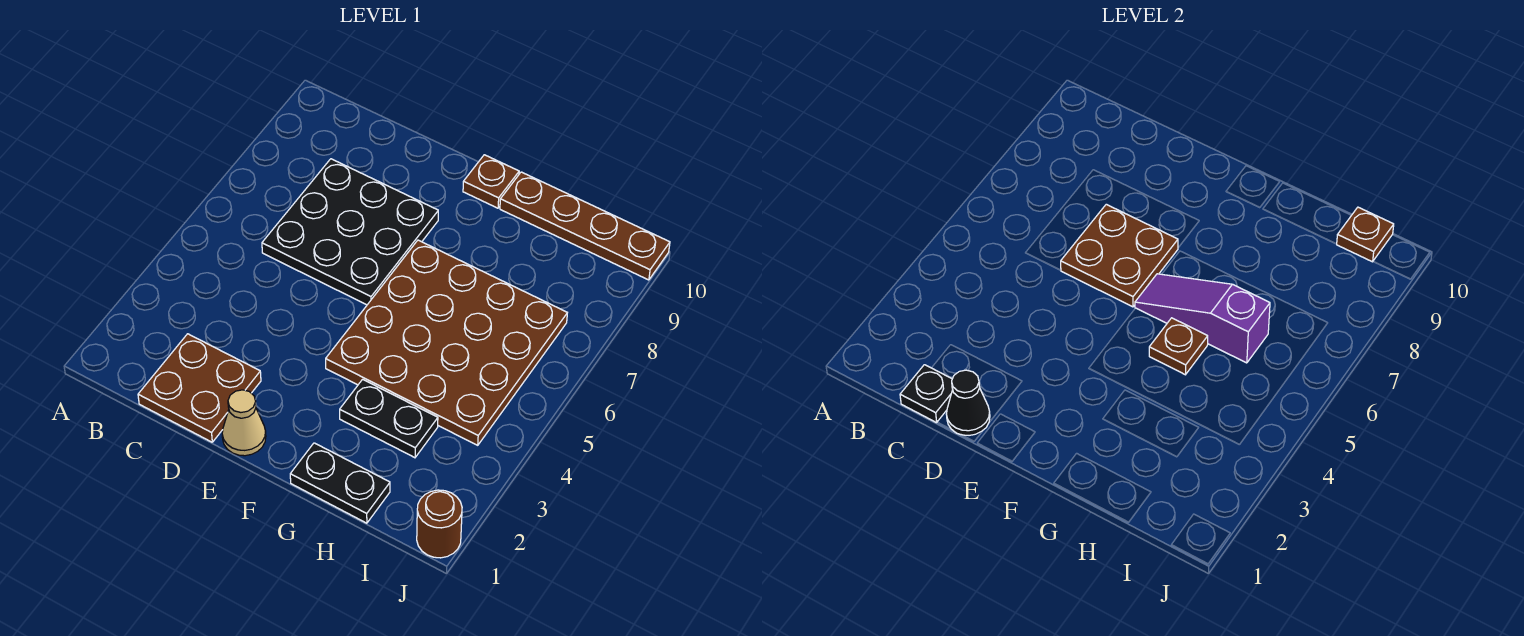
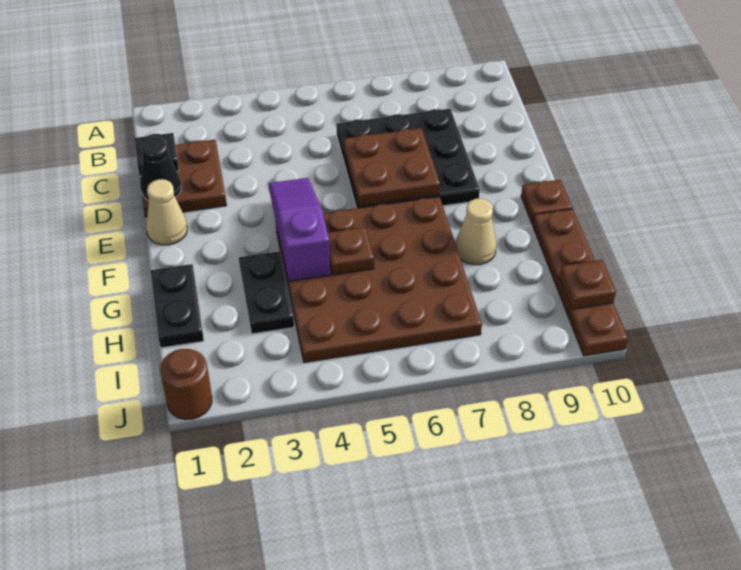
purple 1x3 slope [1135,274,1270,363] -> purple 1x3 slope moved to [269,178,330,282]
none -> tan 1x1 cone [456,199,497,265]

